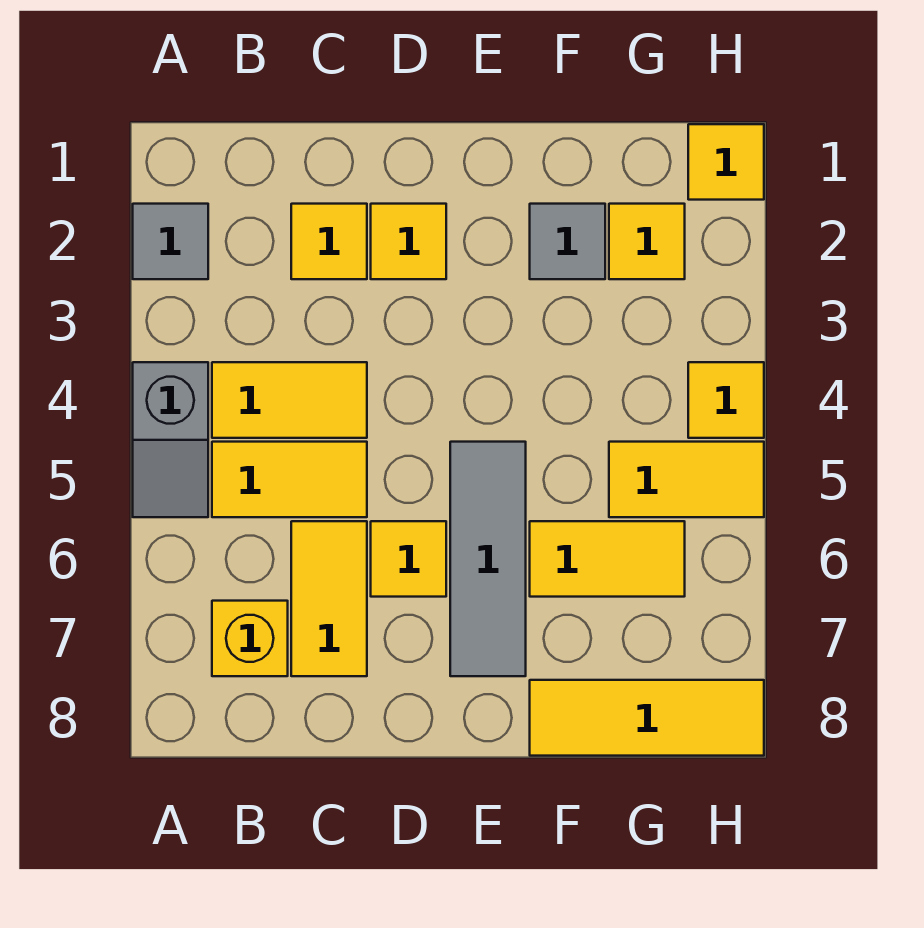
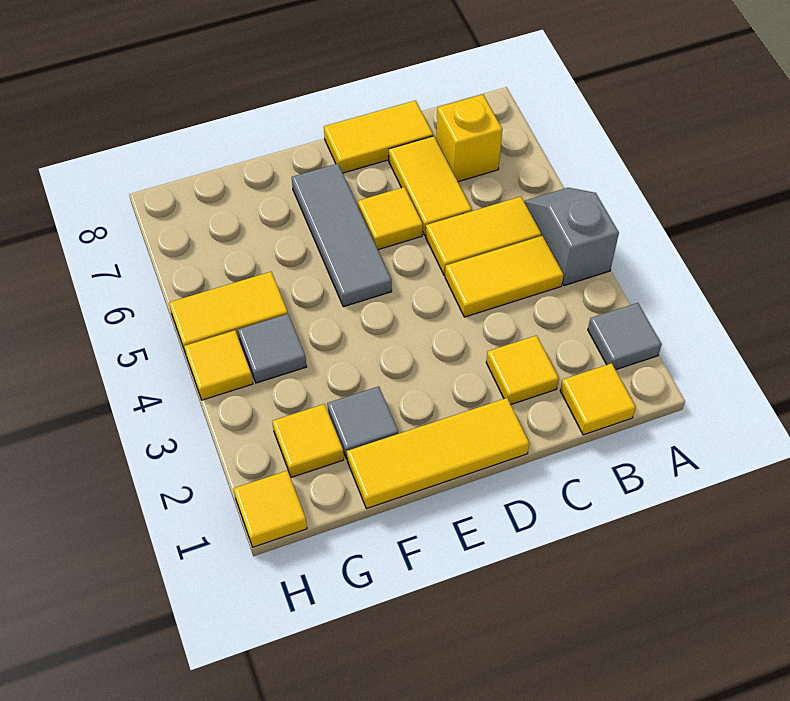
yellow 1x1 tile [371,204,446,279] -> yellow 1x1 tile moved to [560,363,636,435]
yellow 1x2 tile [530,521,685,597] -> yellow 1x2 tile moved to [324,101,433,173]
yellow 1x3 tile [530,680,764,756] -> yellow 1x3 tile moved to [347,398,529,509]
none -> grey 1x1 tile [238,314,307,383]

